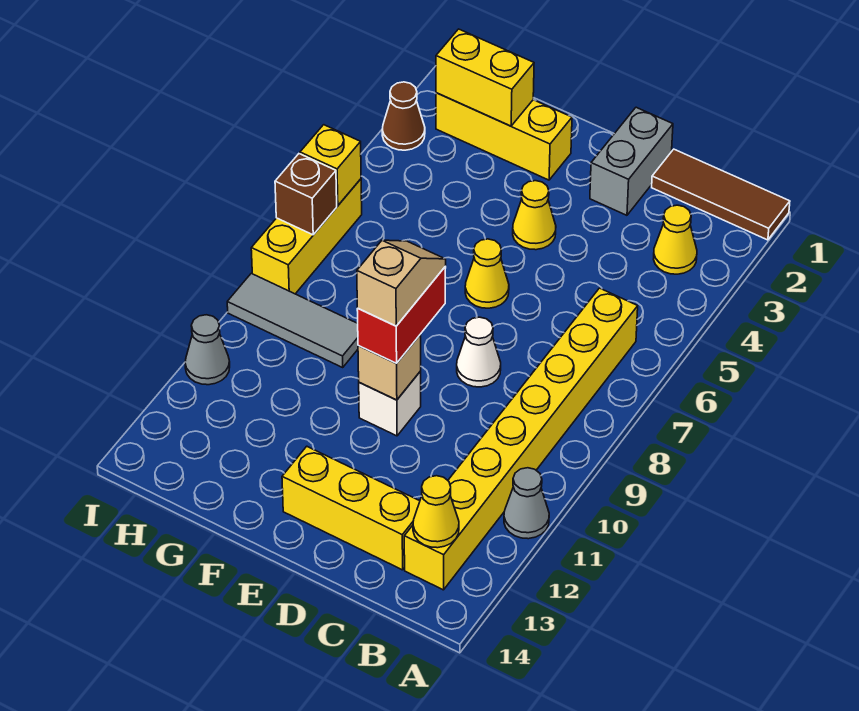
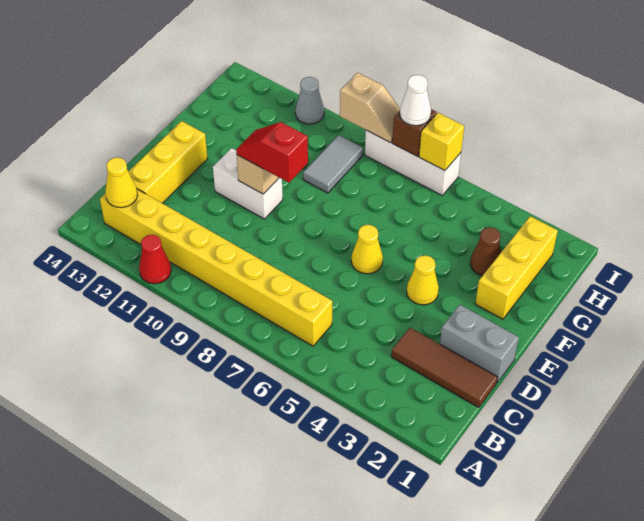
brown 1x3 tile [652,149,790,240] -> brown 1x3 tile turned to [391,327,498,408]
grey 1x1 cone [504,468,549,539] -> red 1x1 cone [139,235,171,284]
yellow 1x1 cone [654,205,697,274] -> none
white 1x1 cone [457,317,501,387] -> white 1x1 cone moved to [400,75,431,126]
red 1x2 brick [357,267,446,363] -> red 1x2 slope [236,122,308,183]
tan 1x2 slope [357,240,446,326] -> tan 1x2 slope moved to [340,73,400,143]
white 1x1 brick [359,371,421,436] -> white 1x2 brick [213,148,283,219]
yellow 1x2 brick [436,29,534,126] -> none
grey 1x3 tile [227,273,358,367] -> grey 1x2 tile [303,135,363,193]
brown 1x1 cone [382,82,425,150] -> brown 1x1 cone moved to [470,227,501,276]
yellow 1x3 brick [251,179,362,294] -> white 1x3 brick [365,130,461,195]

